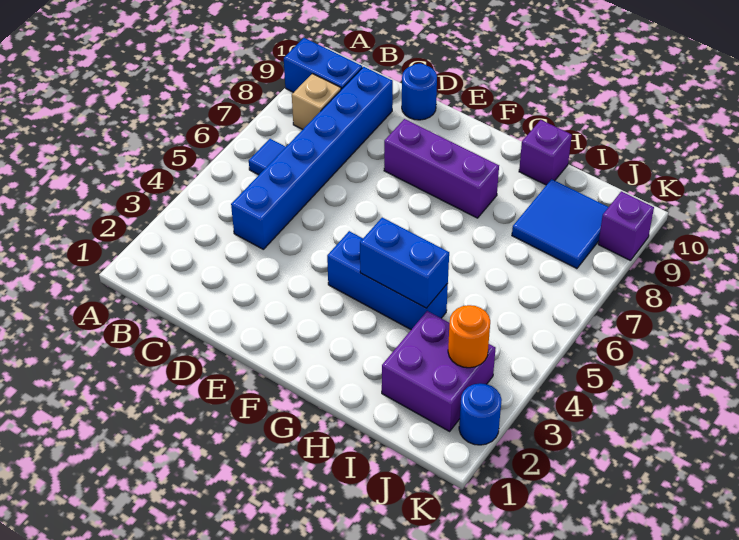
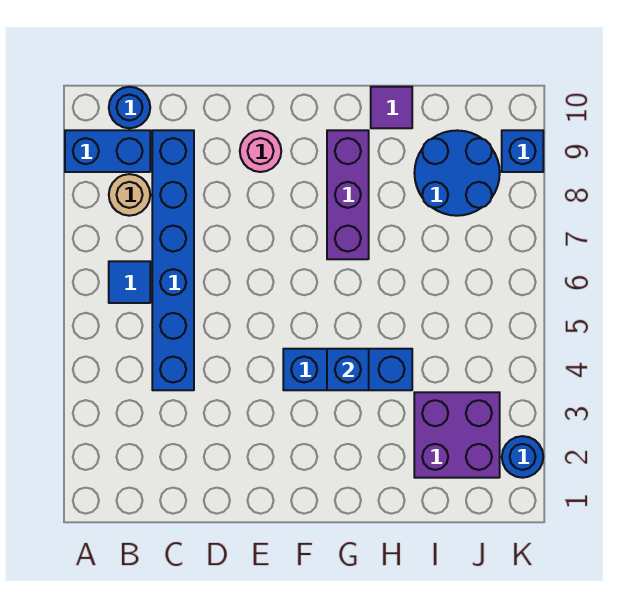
tan 1x1 brick [292,74,341,129] -> tan 1x1 round brick [109,174,150,216]
blue 1x1 round brick [402,63,437,120] -> blue 1x1 round brick moved to [109,87,150,128]
purple 1x3 brick [384,119,499,218] -> purple 1x3 brick turned to [327,130,369,259]
none -> pink 1x1 round brick [240,130,281,172]
blue 1x2 brick [360,218,449,308] -> blue 1x1 brick [327,349,369,390]
purple 1x1 brick [519,120,572,185] -> purple 1x1 tile [371,87,412,128]
blue 2x2 tile [512,179,608,269] -> blue 2x2 round brick [414,130,500,216]
orange 1x1 round brick [448,305,490,368] -> none
purple 1x1 brick [598,191,654,261] -> blue 1x1 brick [502,130,543,172]

